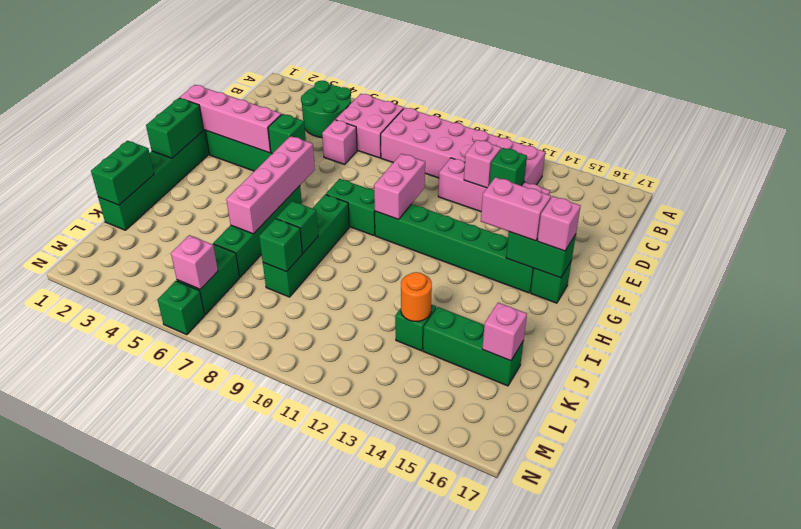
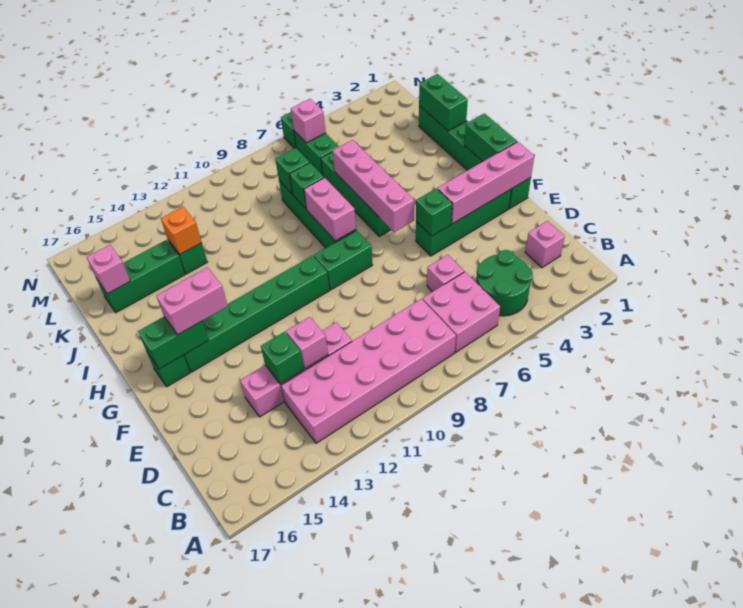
pink 1x2 brick [374,154,425,219] -> pink 1x2 brick moved to [304,178,356,241]
pink 1x1 brick [537,196,581,251] -> pink 1x1 brick moved to [525,221,565,268]
orange 1x1 round brick [401,272,432,322] -> orange 1x1 brick [161,207,202,254]

